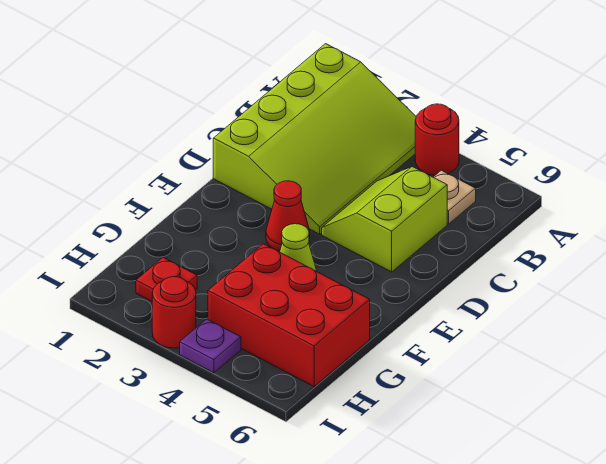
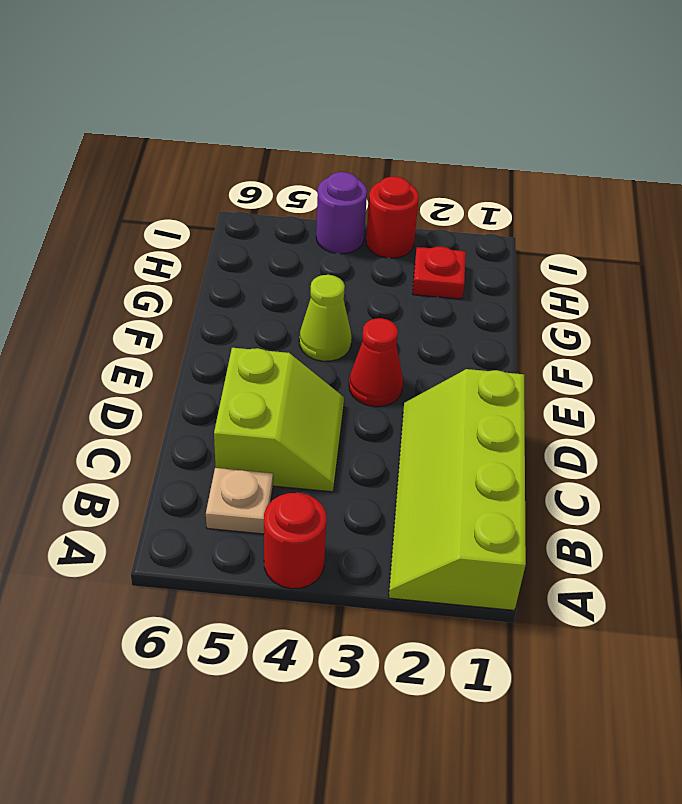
lime 3x4 slope [213,44,416,234] -> lime 2x4 slope [389,369,526,610]
red 2x3 brick [208,244,370,386] -> none
purple 1x1 plate [180,319,241,373] -> purple 1x1 round brick [316,172,367,254]

